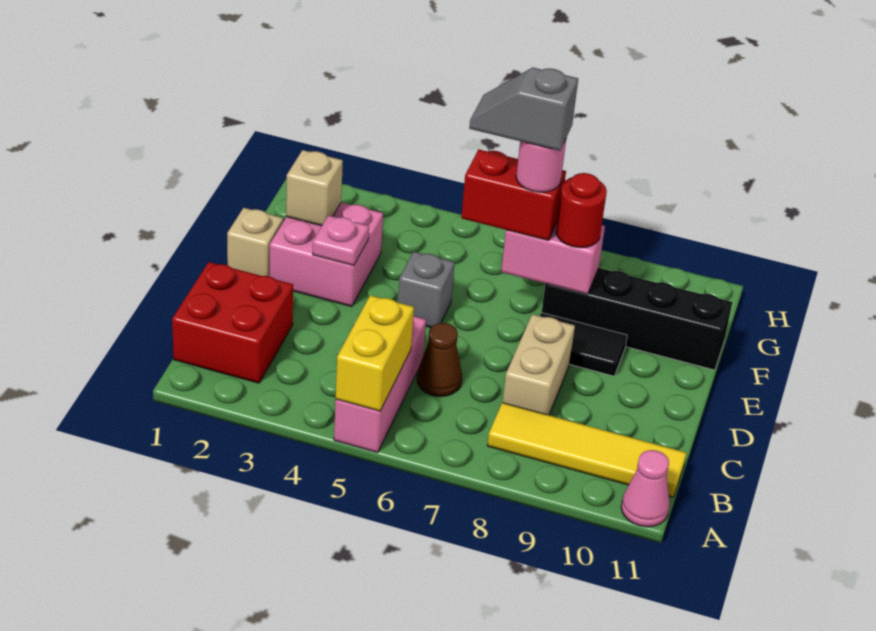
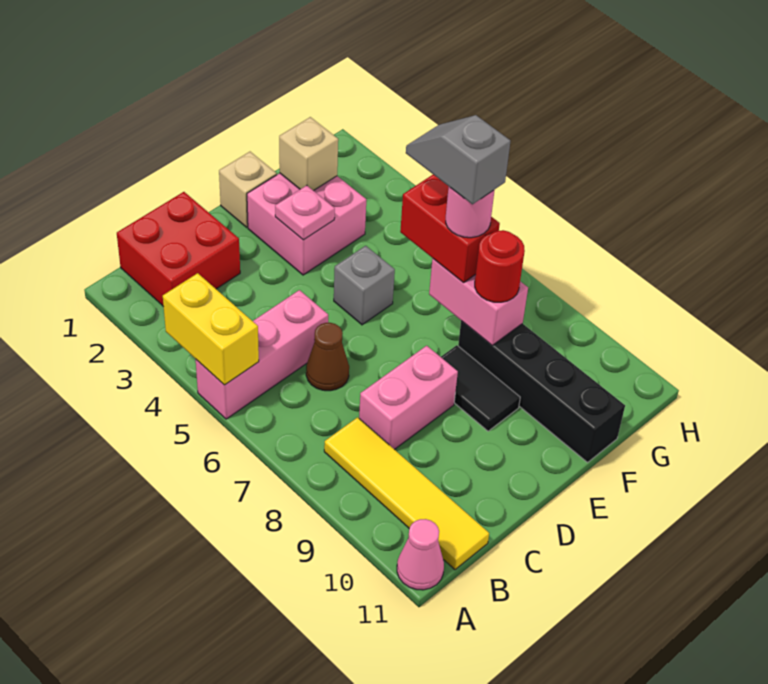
yellow 1x2 brick [336,295,414,411] -> yellow 1x2 brick turned to [163,273,259,385]
tan 1x2 brick [503,314,575,415] -> pink 1x2 brick [359,346,458,450]

